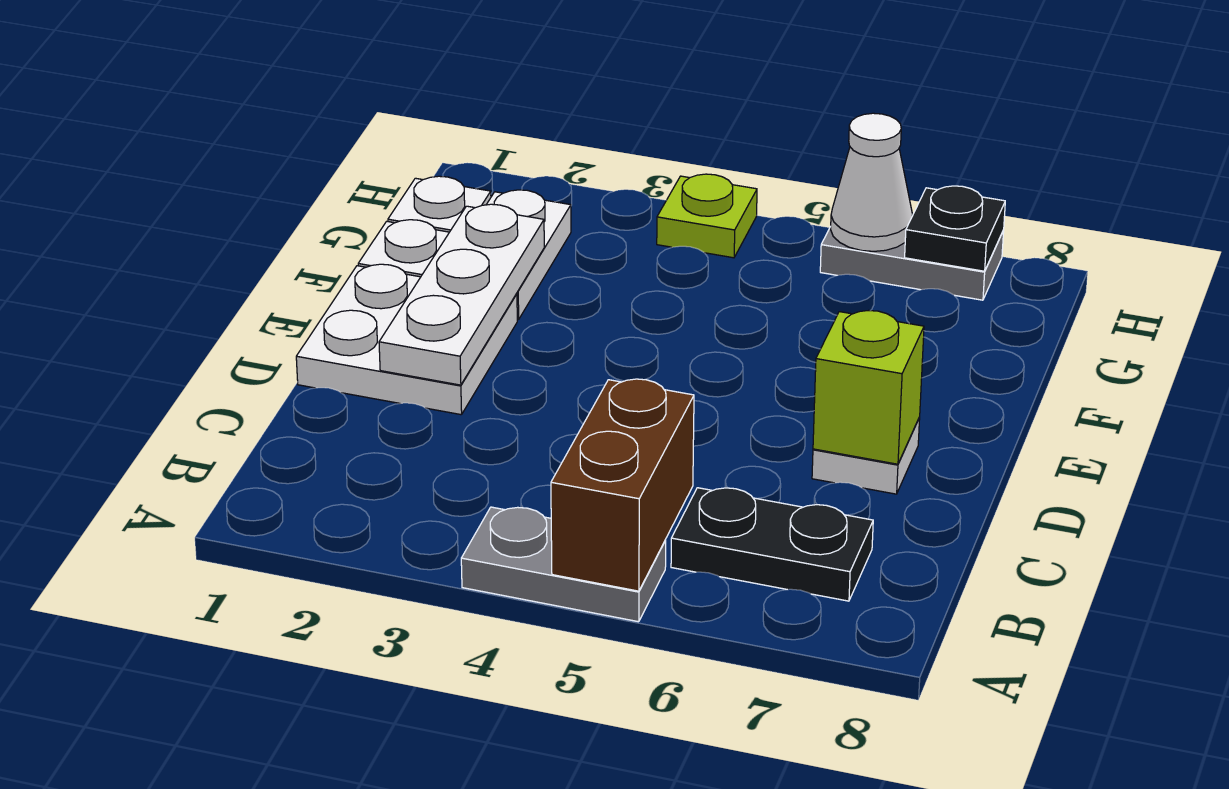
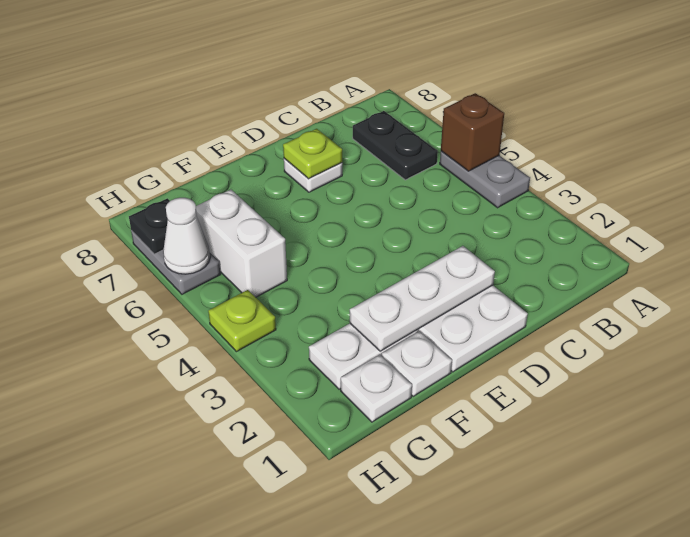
brown 1x2 brick [551,379,694,591] -> brown 1x1 brick [441,93,504,171]
lime 1x1 brick [813,311,924,464] -> lime 1x1 plate [283,129,342,179]
none -> white 1x2 brick [196,190,287,297]

